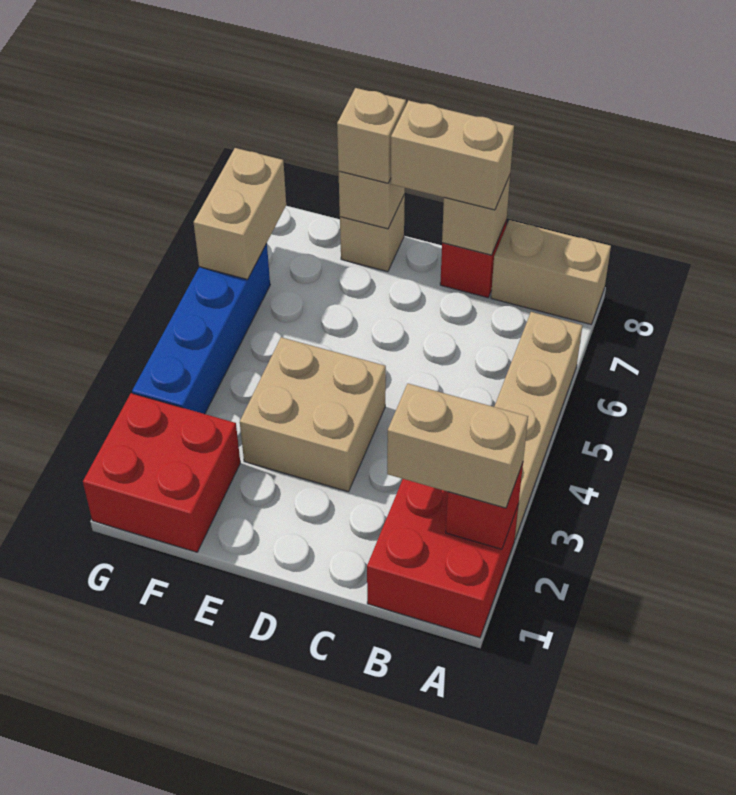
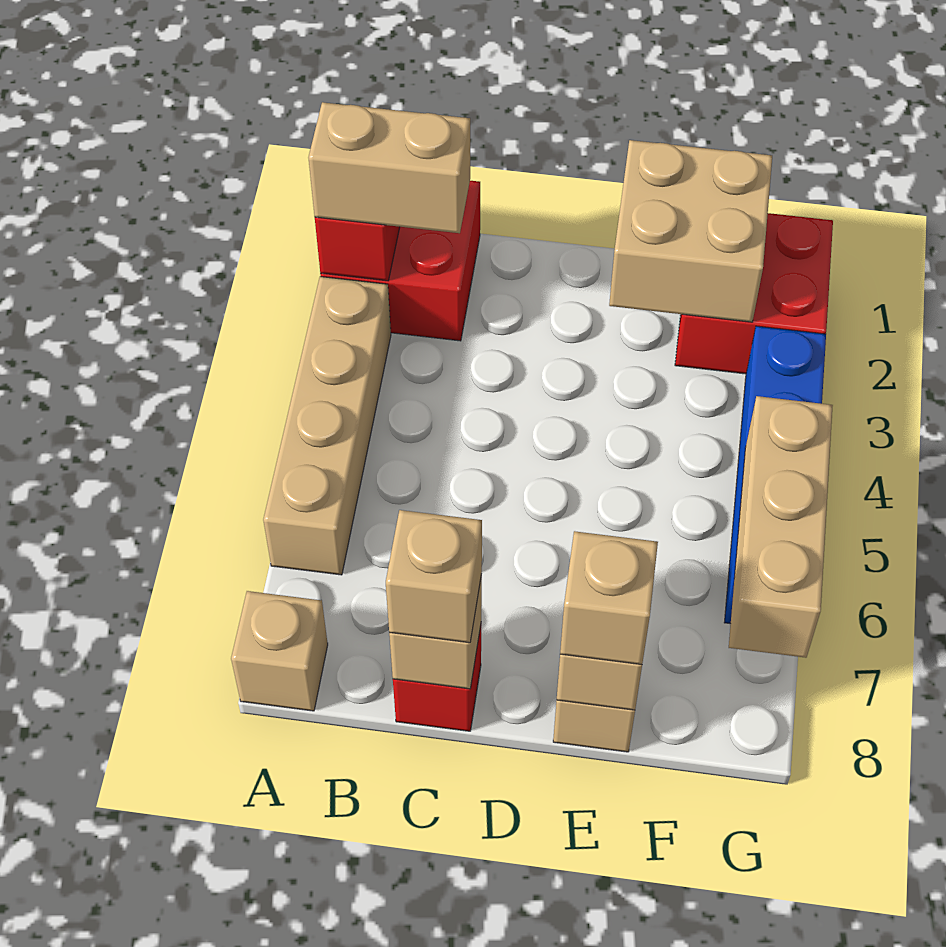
tan 1x2 brick [491,220,611,324] -> tan 1x1 brick [231,591,328,711]
tan 1x2 brick [391,101,514,210] -> tan 1x1 brick [386,510,482,643]
tan 2x2 brick [240,337,386,492] -> tan 2x2 brick moved to [609,140,772,322]
tan 1x2 brick [194,148,286,279] -> tan 1x3 brick [729,396,833,658]

